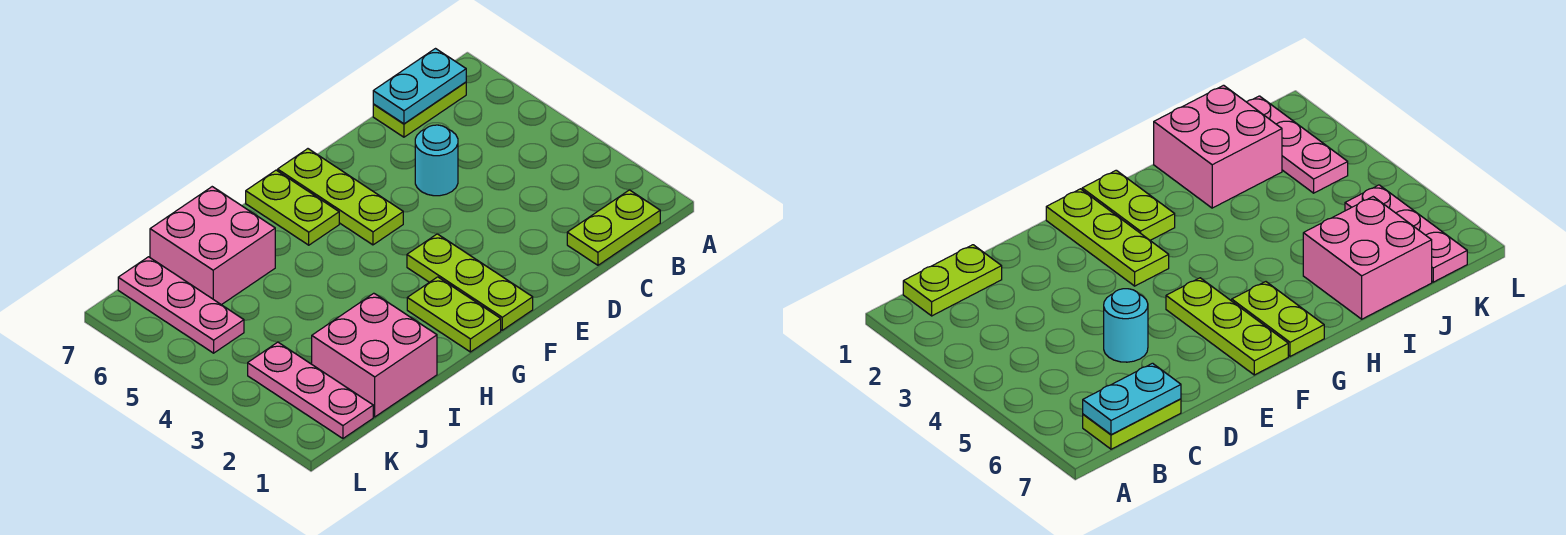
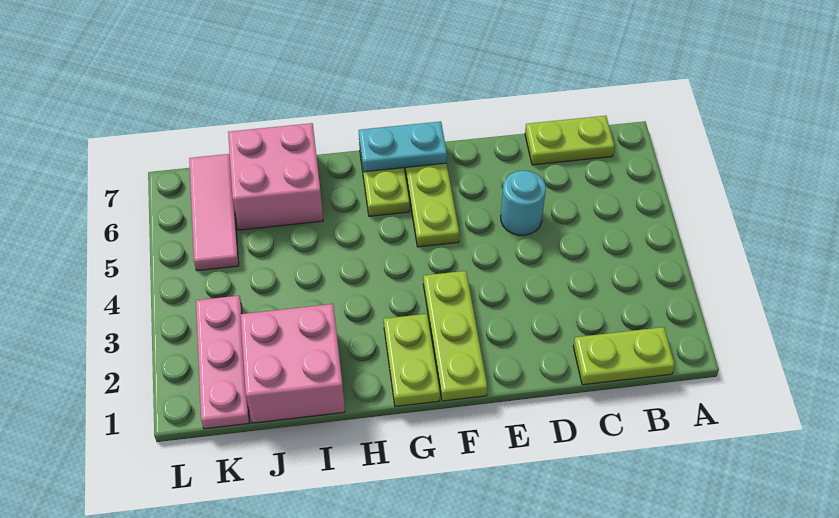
cyan 1x2 plate [373,49,466,124] -> cyan 1x2 plate moved to [359,122,447,172]
pink 1x3 plate [118,257,244,353] -> pink 1x3 tile [189,154,239,271]

